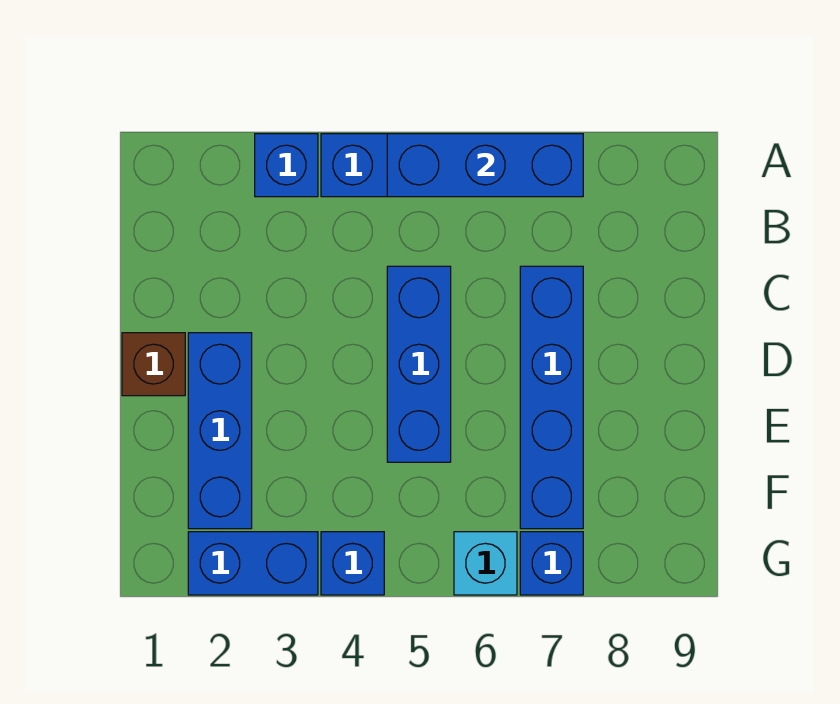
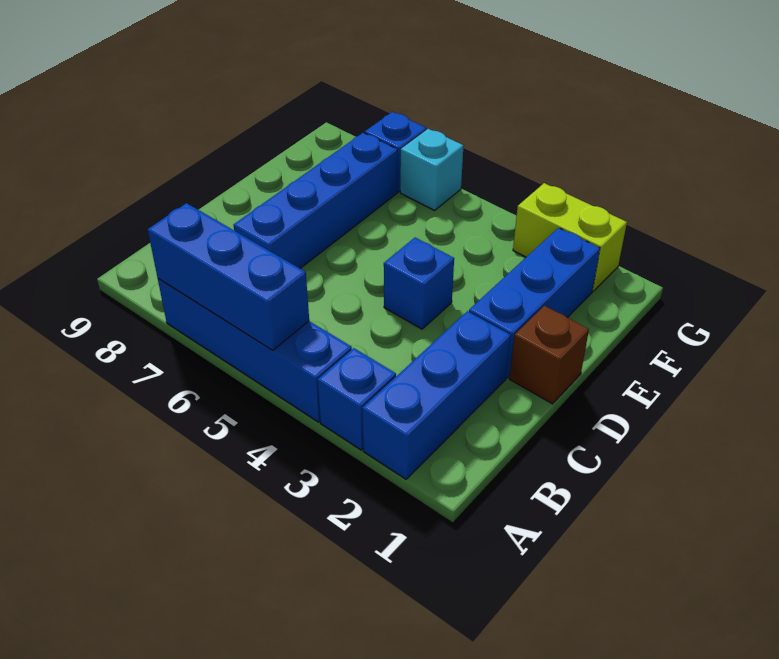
blue 1x3 brick [387,266,451,462] -> blue 1x3 brick moved to [362,311,511,479]
blue 1x2 brick [188,532,318,595] -> lime 1x2 brick [513,183,627,291]
blue 1x1 brick [321,532,384,595] -> blue 1x1 brick moved to [384,238,454,329]

